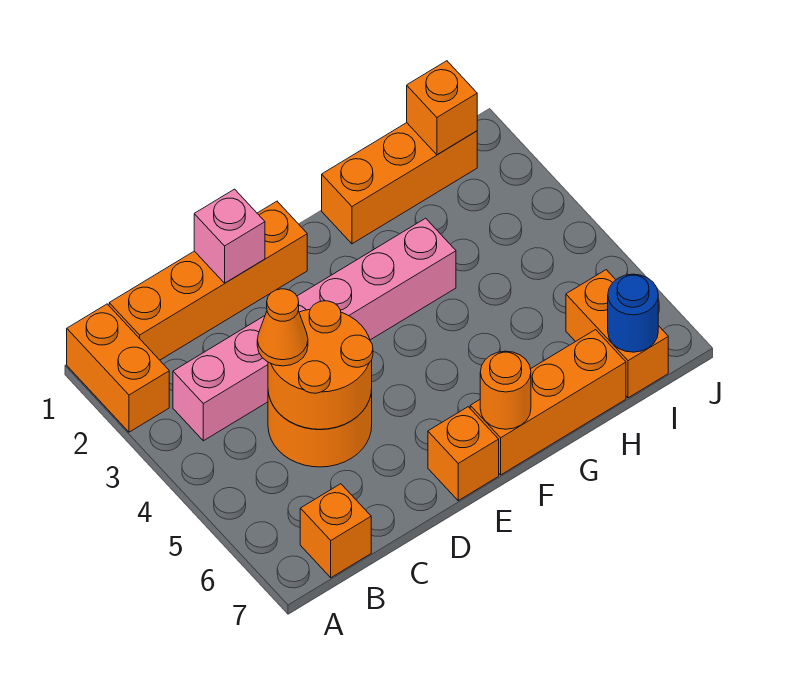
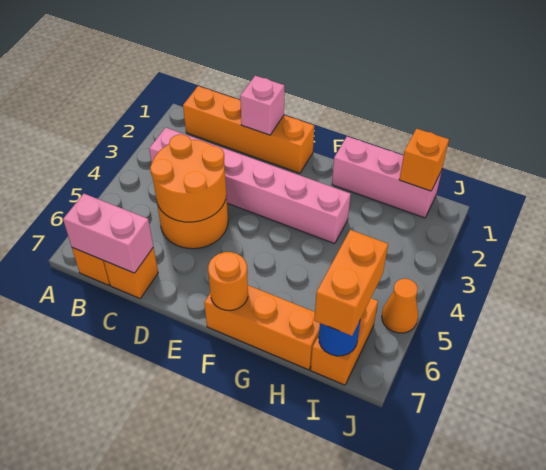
orange 1x2 brick [67,304,169,432] -> orange 1x2 brick moved to [314,230,388,336]
none -> pink 1x2 brick [63,194,153,273]
orange 1x1 cone [257,289,308,366] -> orange 1x1 cone moved to [382,279,418,333]
orange 1x1 brick [428,407,499,501] -> orange 1x1 brick moved to [104,247,158,298]
orange 1x3 brick [322,123,477,244] -> pink 1x3 brick [332,137,442,218]

